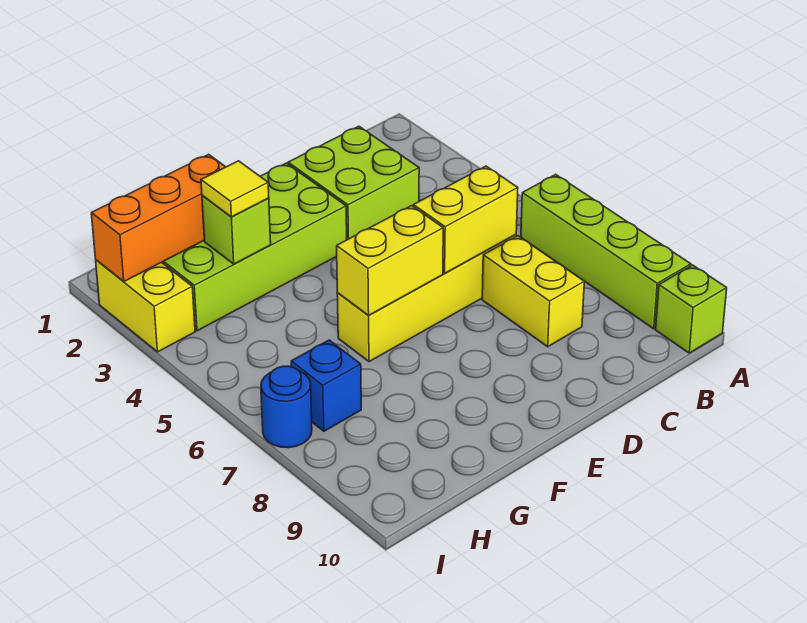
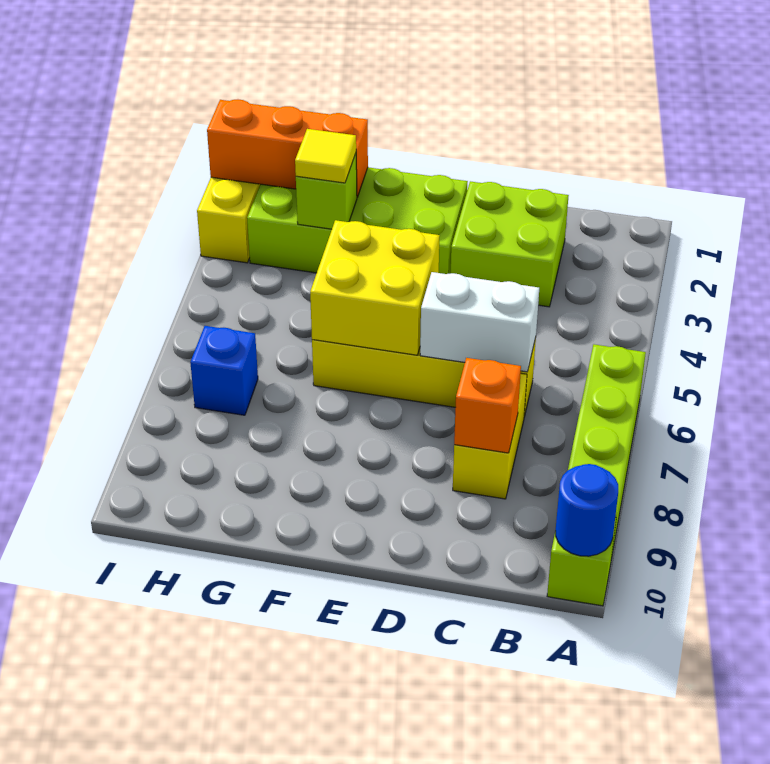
yellow 1x2 brick [413,166,518,273] -> white 1x2 brick [420,272,539,372]
none -> orange 1x1 brick [454,358,521,453]
yellow 1x2 brick [337,206,443,315] -> yellow 2x2 brick [310,220,440,355]
blue 1x1 round brick [261,366,312,448] -> blue 1x1 round brick moved to [556,464,618,556]

